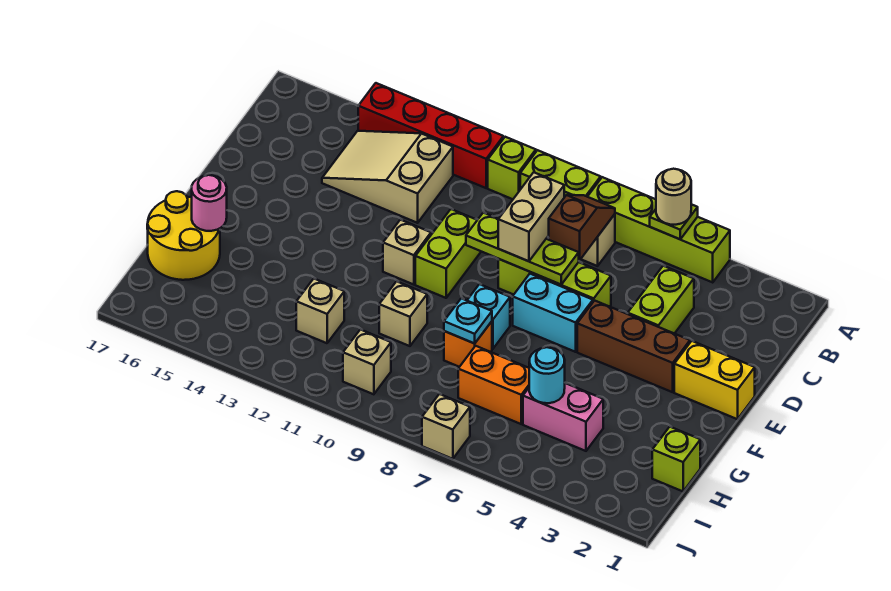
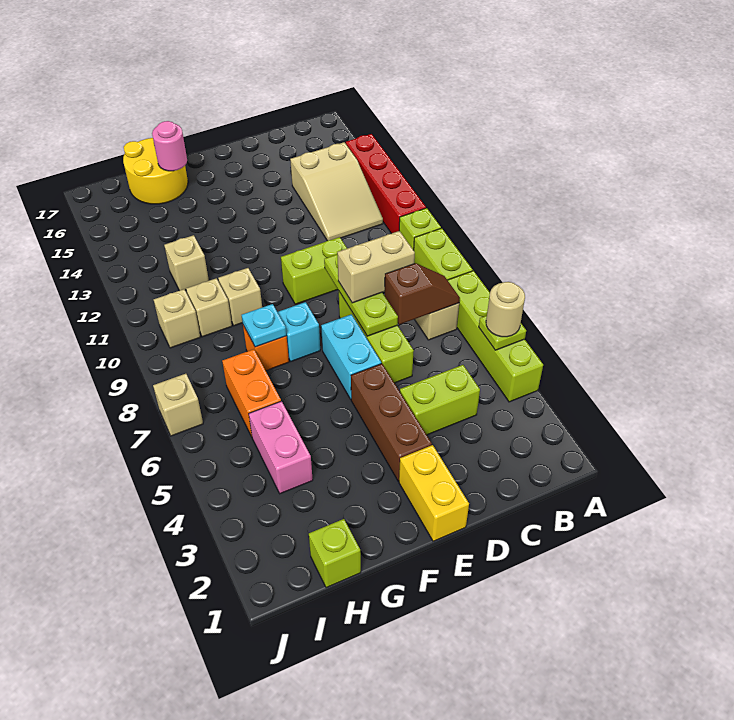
tan 2x3 slope [322,131,453,223] -> tan 2x3 slope turned to [290,142,383,241]
tan 1x1 brick [383,220,431,285] -> tan 1x1 brick moved to [186,278,232,337]
cyan 1x1 round brick [529,347,565,403] -> none

